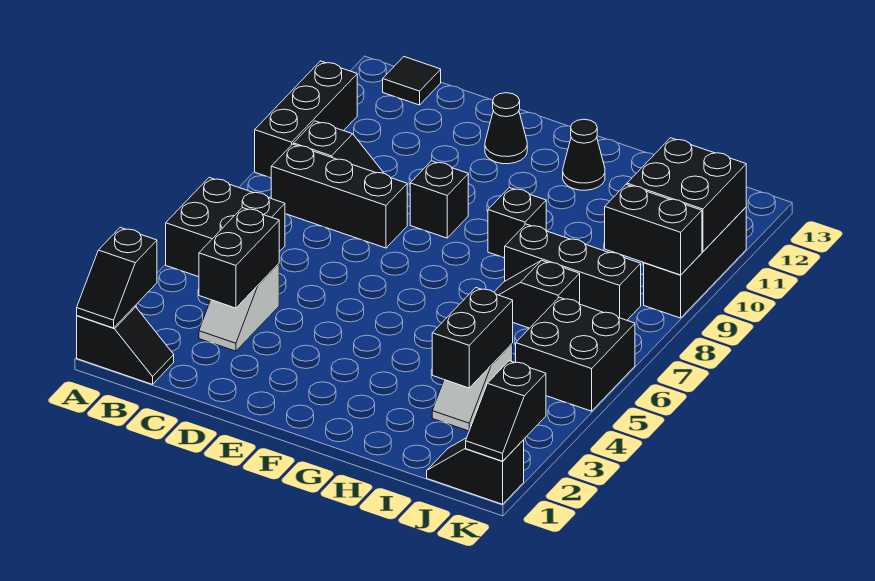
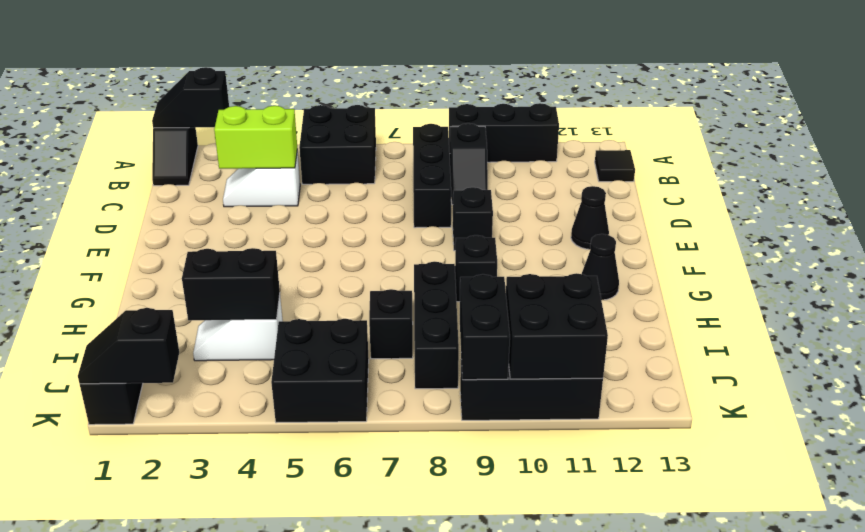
black 1x2 brick [199,208,279,308] -> lime 1x2 brick [214,106,297,169]

